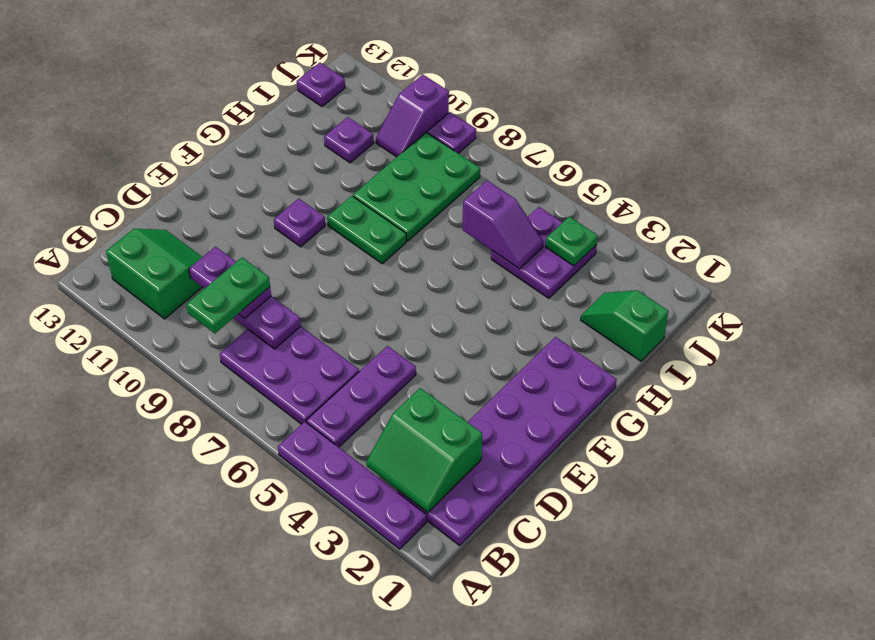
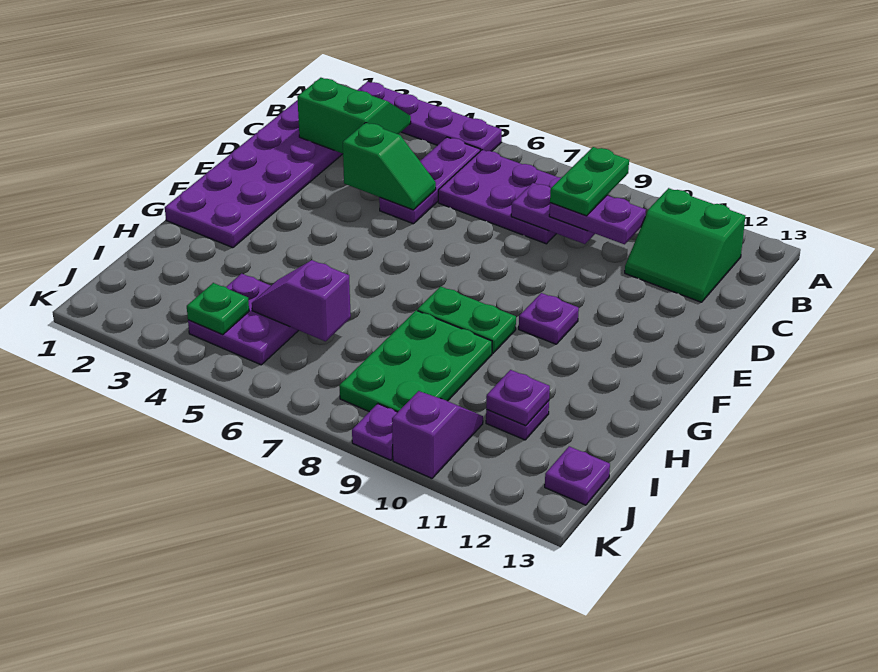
green 1x2 slope [581,290,669,361] -> green 1x2 slope moved to [343,123,436,210]
none -> purple 1x1 plate [486,370,550,426]

